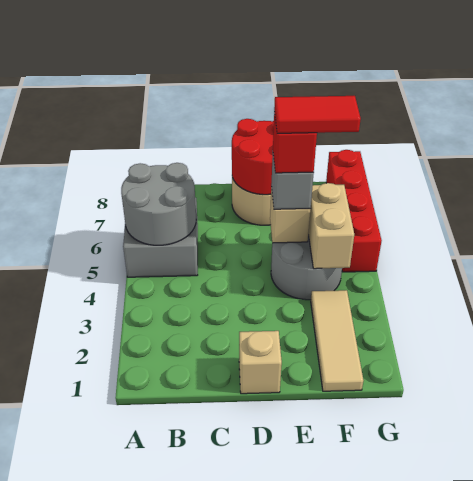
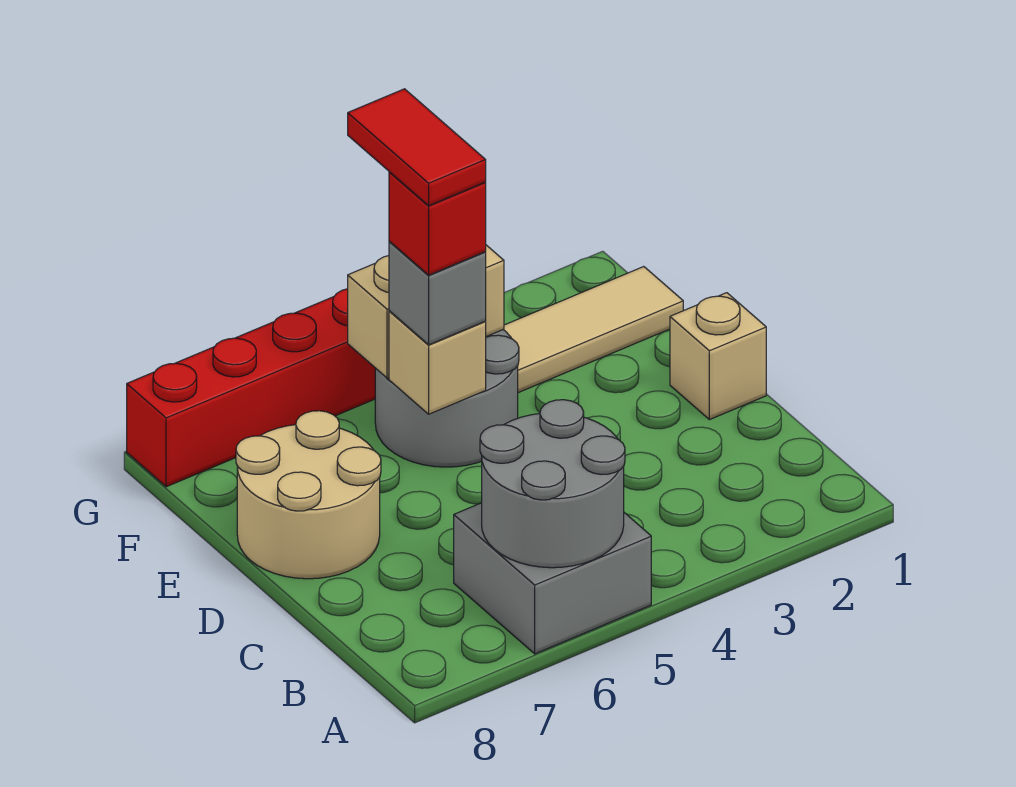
red 2x2 round brick [232,119,274,195] -> none

